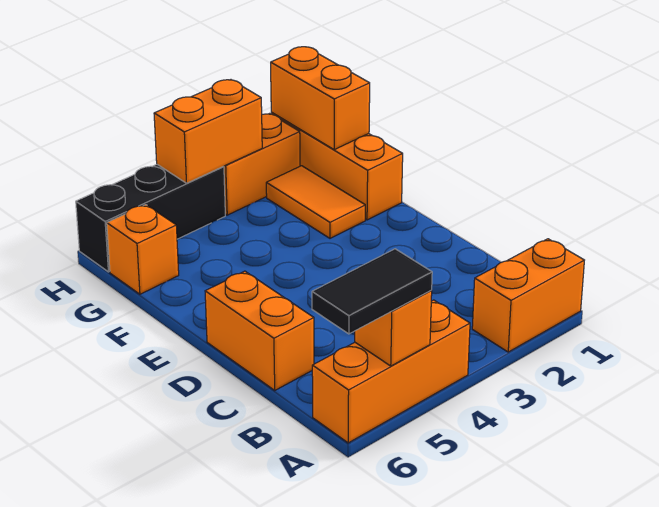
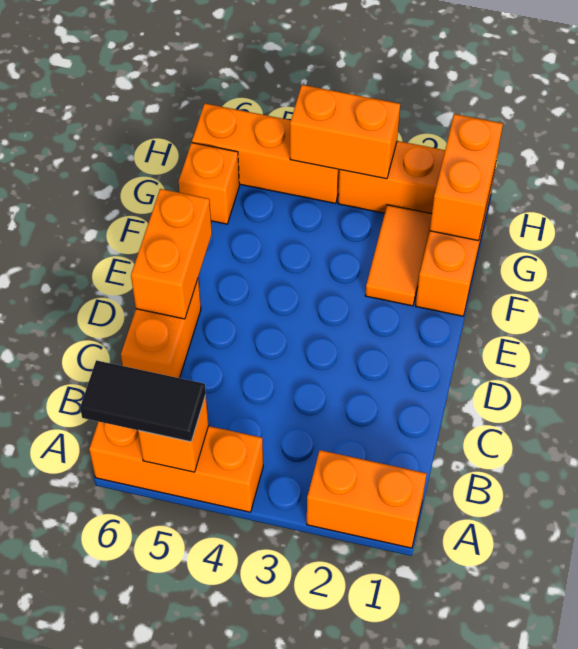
none -> orange 1x2 brick [131,189,212,319]
black 1x3 brick [76,165,225,272] -> orange 1x3 brick [192,104,340,203]

